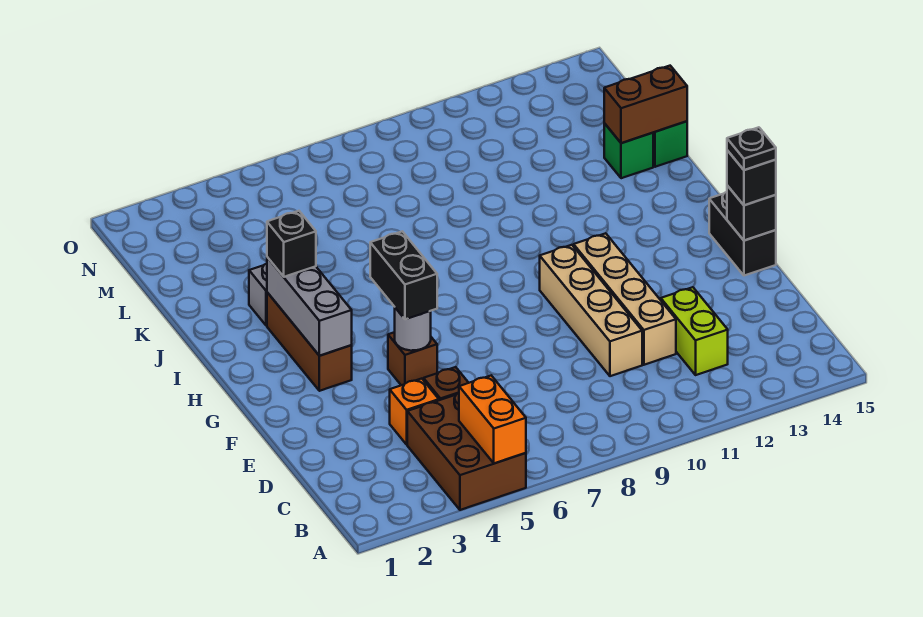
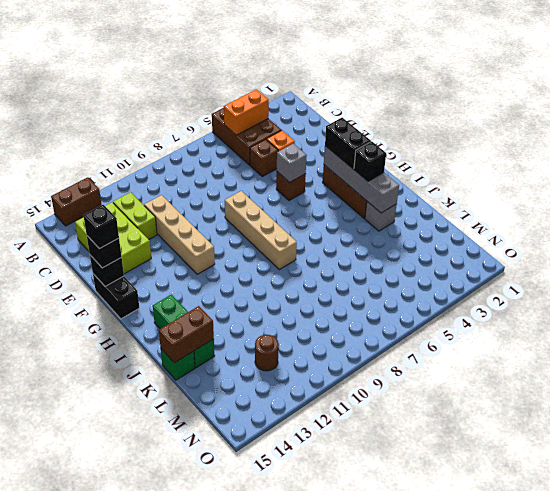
orange 1x2 brick [459,376,526,463] -> orange 1x2 brick turned to [224,89,269,135]
none -> brown 1x2 brick [51,177,102,226]
none -> lime 2x3 brick [75,202,151,274]
tan 1x4 brick [540,245,642,376] -> tan 1x4 brick moved to [225,191,297,270]
grey 1x1 round brick [395,308,431,351] -> grey 1x1 brick [277,144,307,182]
black 1x2 brick [370,231,437,319] -> black 1x2 brick moved to [325,118,371,169]
black 1x1 plate [727,127,776,170] -> black 1x1 brick [83,205,119,249]
grey 1x3 brick [267,257,352,356] -> grey 1x4 brick [324,146,399,213]
green 1x1 brick [604,123,653,178] -> green 1x3 brick [153,295,215,368]
none -> brown 1x1 round brick [255,335,279,371]

